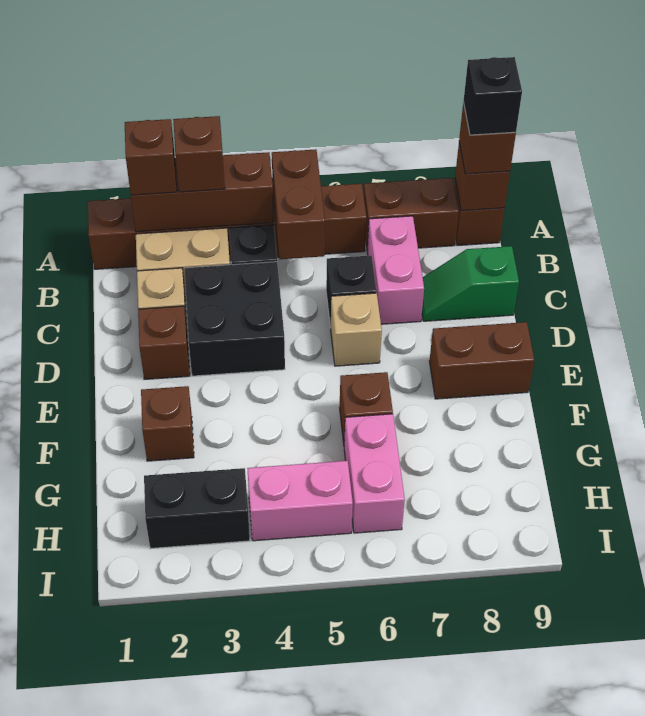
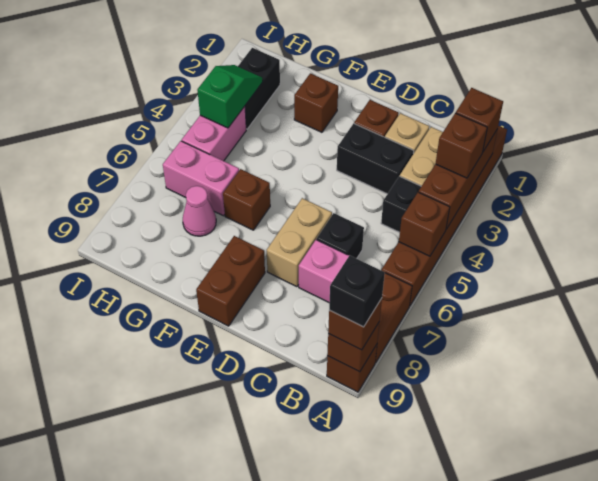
brown 1x2 brick [272,149,325,259] -> brown 1x1 brick [399,192,450,256]
black 2x2 brick [185,262,285,376] -> black 1x2 brick [337,123,414,194]
green 1x2 slope [422,246,519,321] -> green 1x2 slope moved to [197,65,263,128]
tan 1x1 brick [331,293,382,366] -> tan 1x2 brick [267,198,332,287]
none -> pink 1x1 cone [183,186,216,236]

